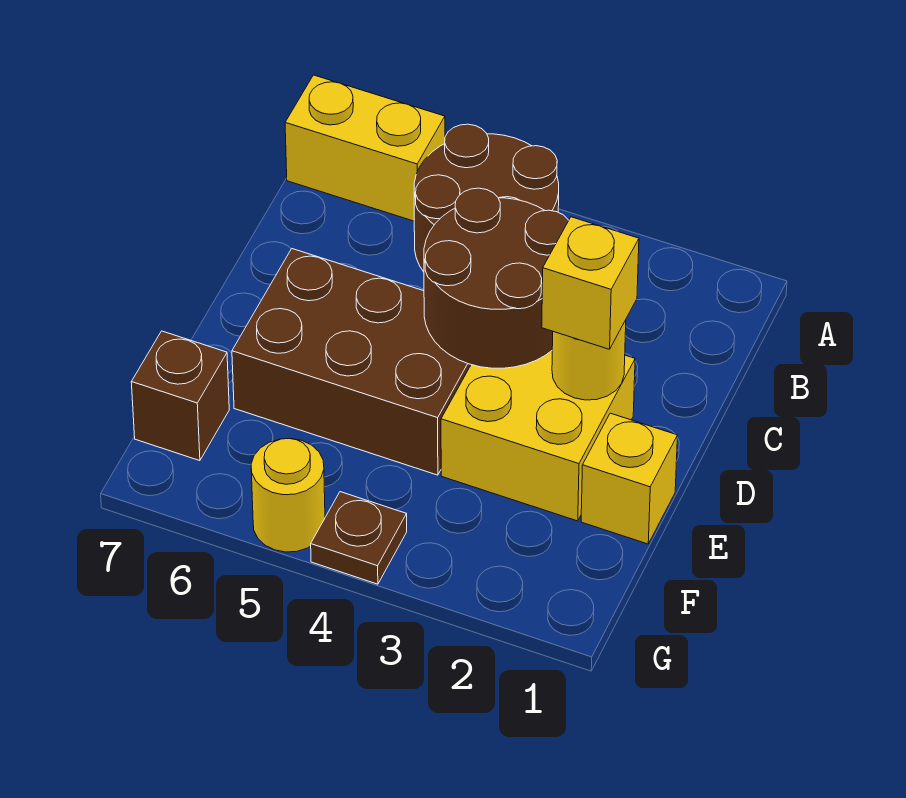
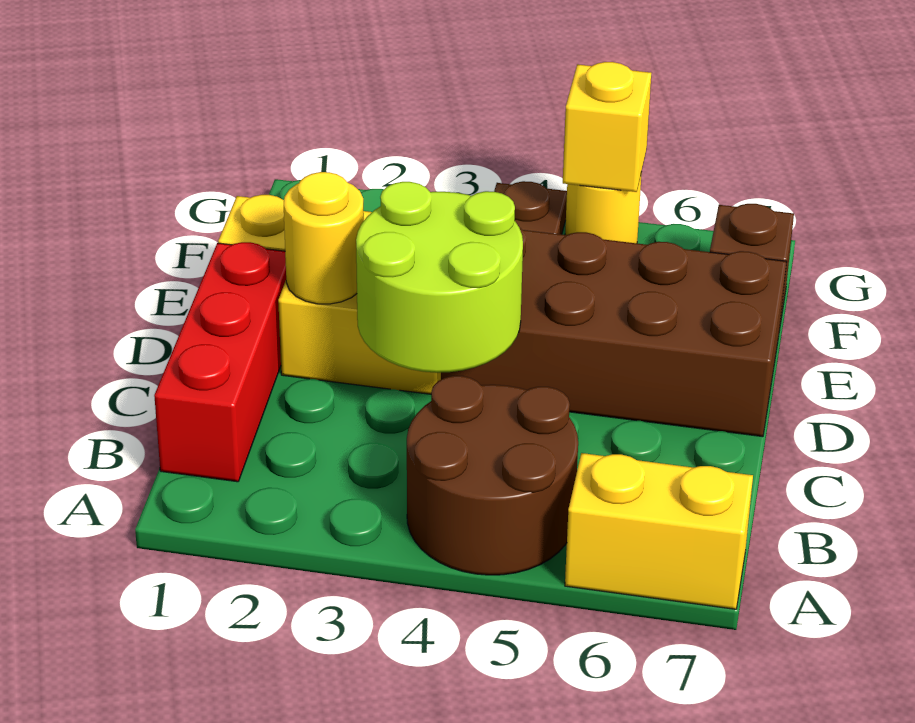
none -> red 1x3 brick [154,242,286,482]
brown 2x2 round brick [424,188,569,368] -> lime 2x2 round brick [356,182,523,373]
yellow 1x1 brick [542,217,639,349] -> yellow 1x1 brick moved to [563,62,651,192]
brown 2x3 brick [232,249,471,475] -> brown 2x4 brick [441,228,787,437]

